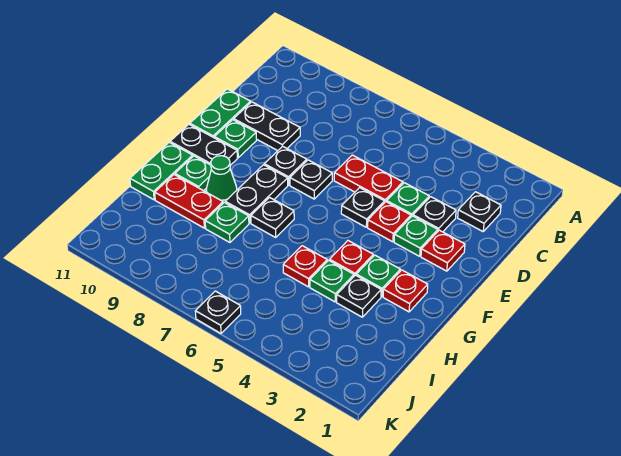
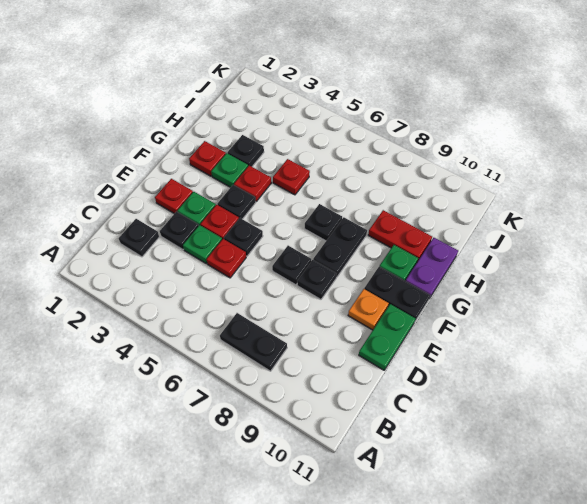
red 1x2 plate [334,155,403,203] -> red 1x1 plate [207,239,246,278]
black 1x2 plate [234,102,300,151] -> black 1x2 plate moved to [220,313,287,371]
green 1x1 plate [214,120,257,158] -> orange 1x1 plate [348,289,389,330]
green 1x1 cone [206,156,237,203] -> none
green 1x2 plate [130,142,193,200] -> purple 1x2 plate [406,238,458,299]
green 1x1 plate [310,260,354,302] -> none
green 1x1 plate [205,202,249,242] -> none
black 1x1 plate [195,291,241,333] -> black 1x1 plate moved to [218,185,256,219]

